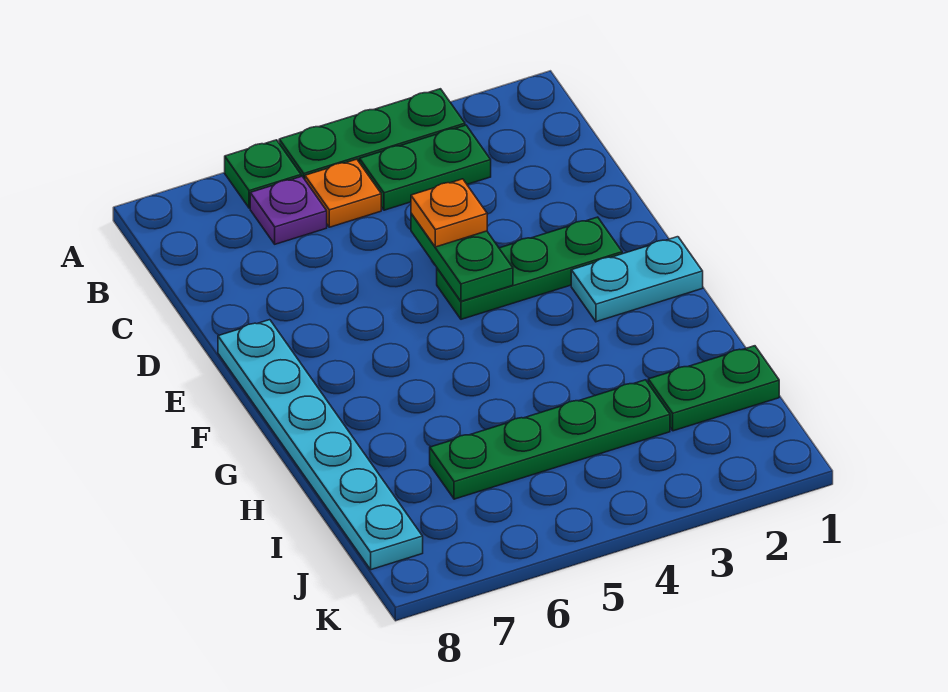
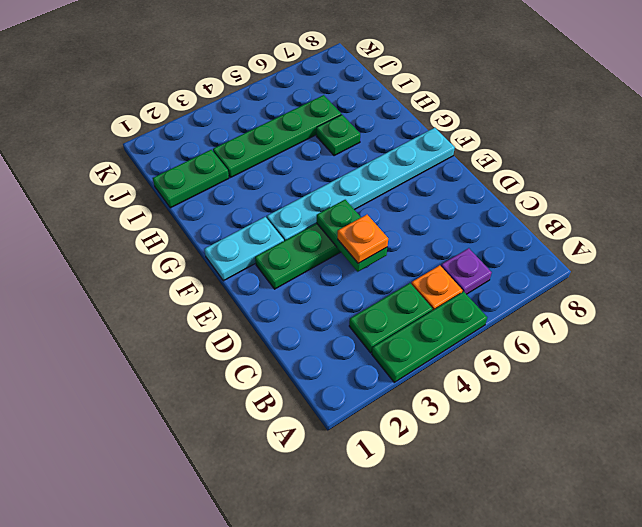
green 1x1 plate [225,140,301,208] -> green 1x1 plate moved to [316,115,360,156]
cyan 1x6 plate [218,320,423,570] -> cyan 1x6 plate turned to [267,128,455,241]

